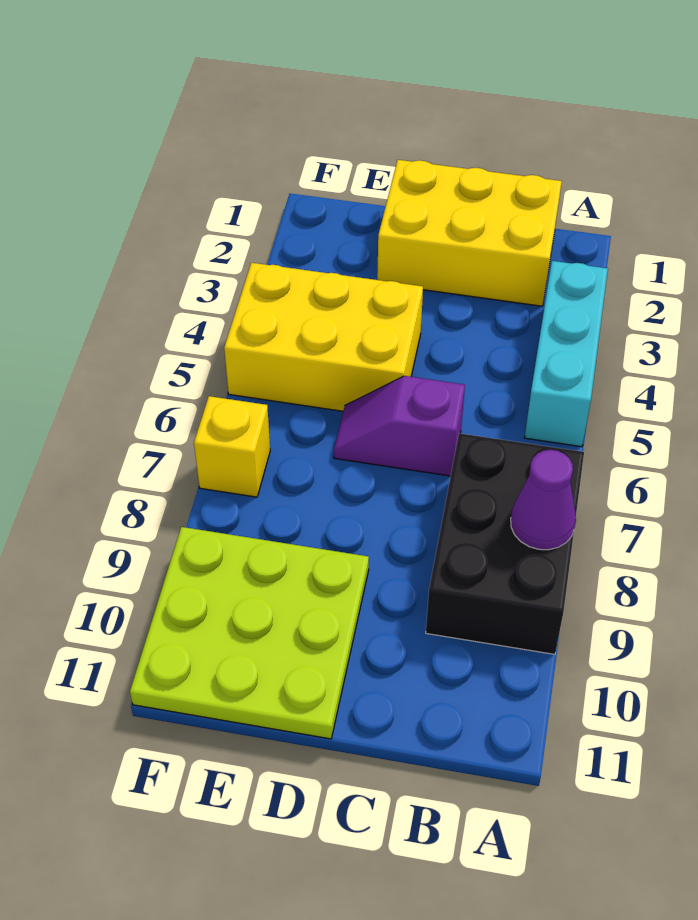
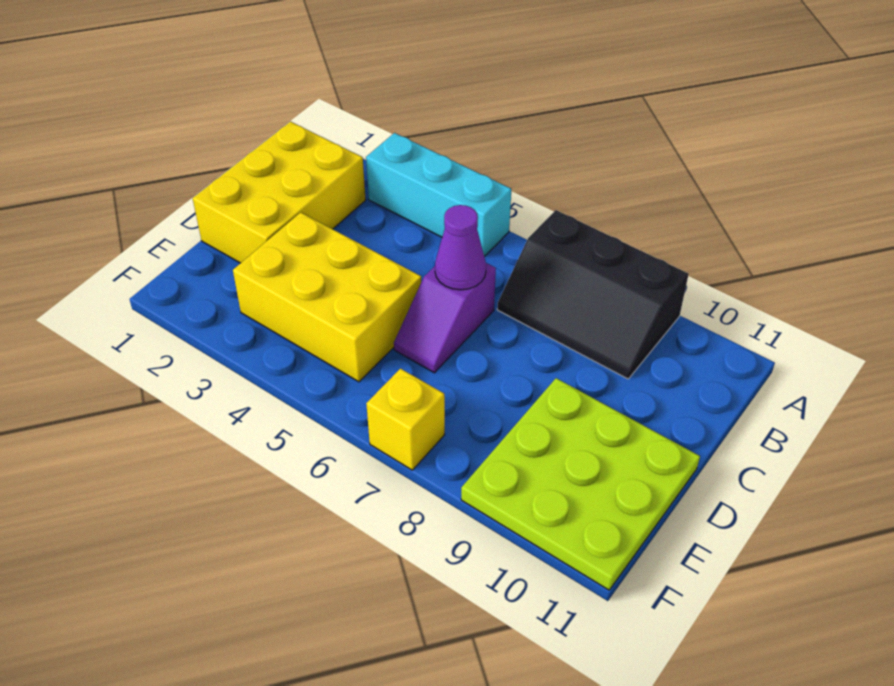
black 2x3 brick [426,433,584,654] -> black 2x3 slope [497,210,689,379]
purple 1x1 cone [511,450,576,550] -> purple 1x1 cone moved to [435,205,486,290]
yellow 2x3 brick [224,263,423,411] -> yellow 2x3 brick turned to [233,212,421,382]

